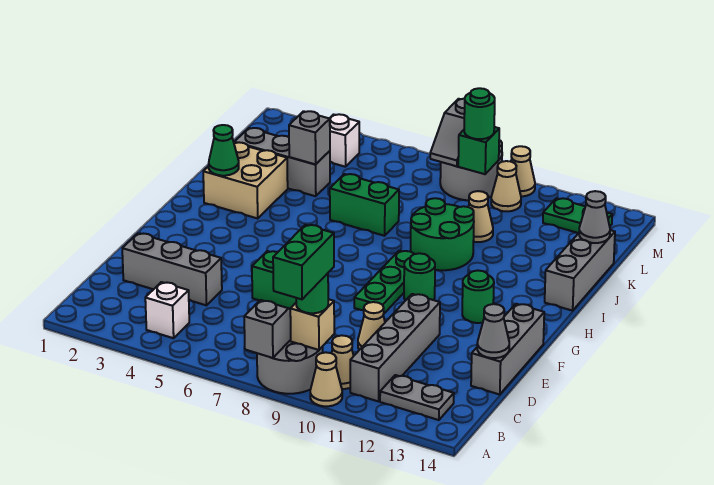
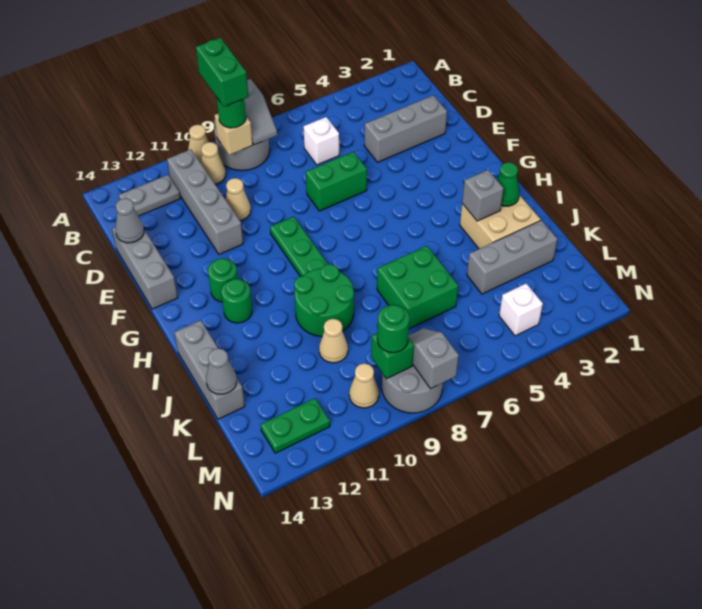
white 1x1 brick [145,282,189,338] -> white 1x1 brick moved to [303,117,339,165]
green 1x1 round brick [404,253,435,301] -> green 1x1 round brick moved to [221,279,252,323]
green 1x2 brick [330,174,399,236] -> green 2x2 brick [377,246,458,329]
grey 1x1 brick [289,111,330,164] -> grey 1x1 brick moved to [462,170,503,221]
tan 1x1 cone [511,146,535,196] -> none

